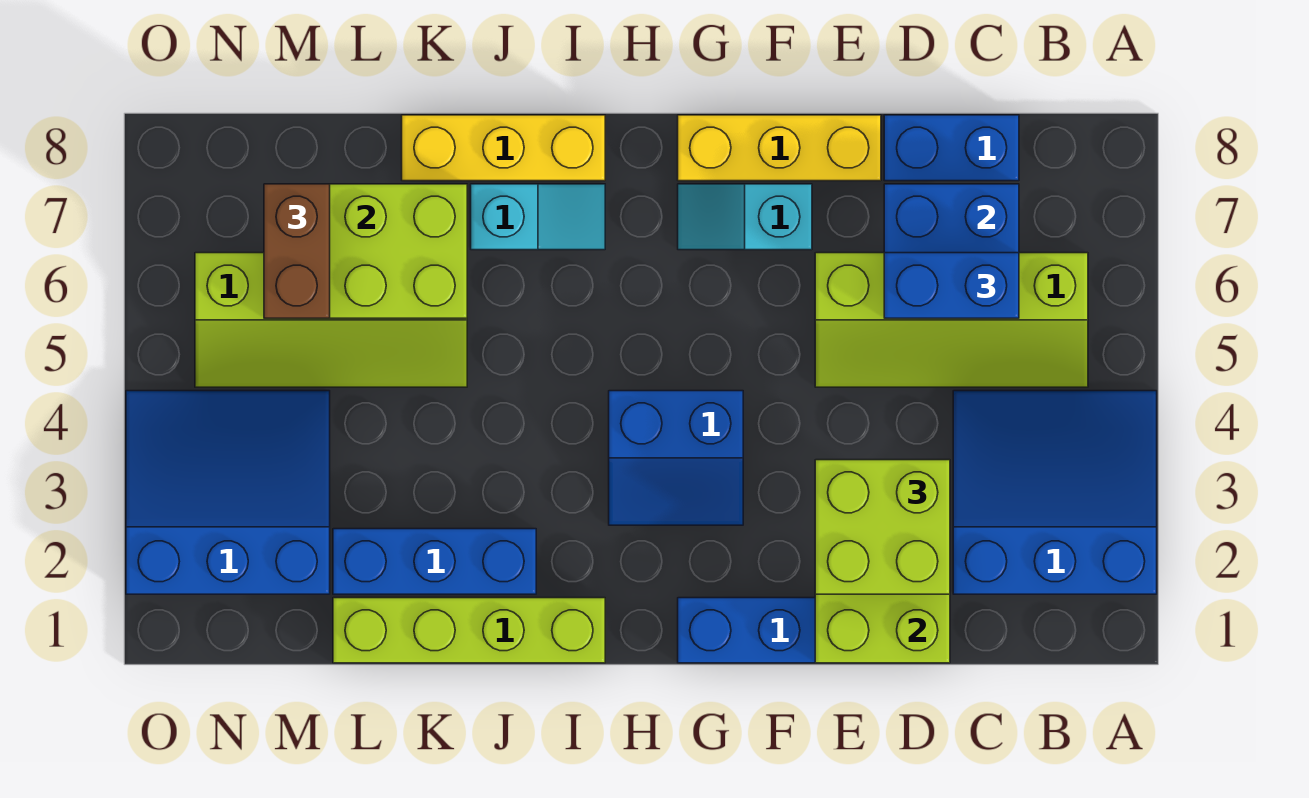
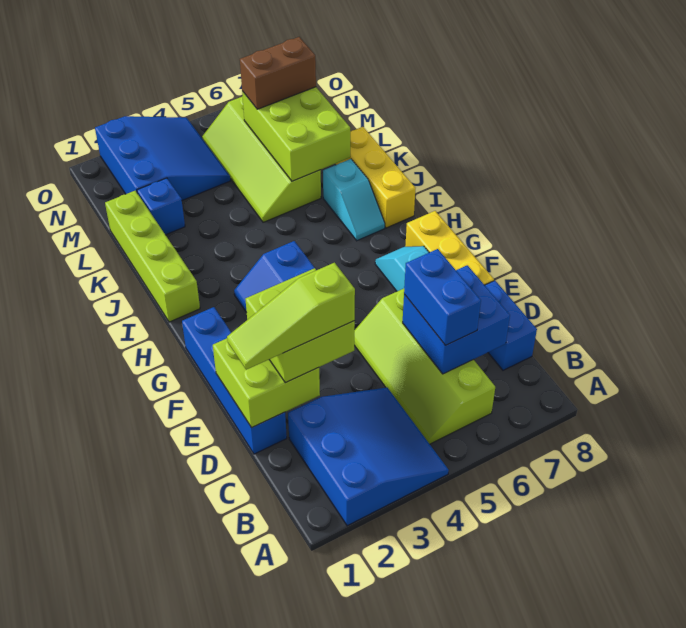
none -> lime 1x3 slope [227,263,355,370]
blue 1x3 brick [333,529,536,594] -> blue 1x1 brick [137,178,185,235]

